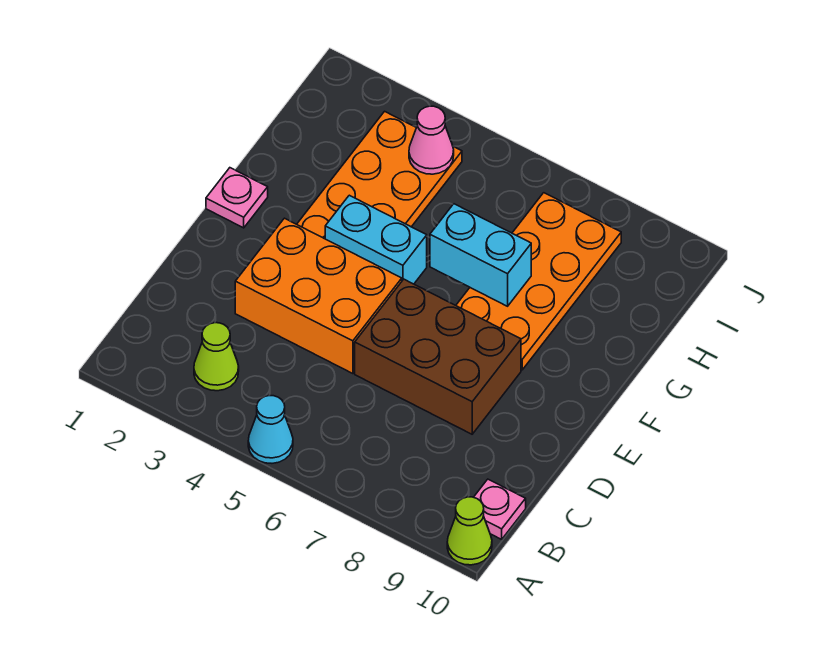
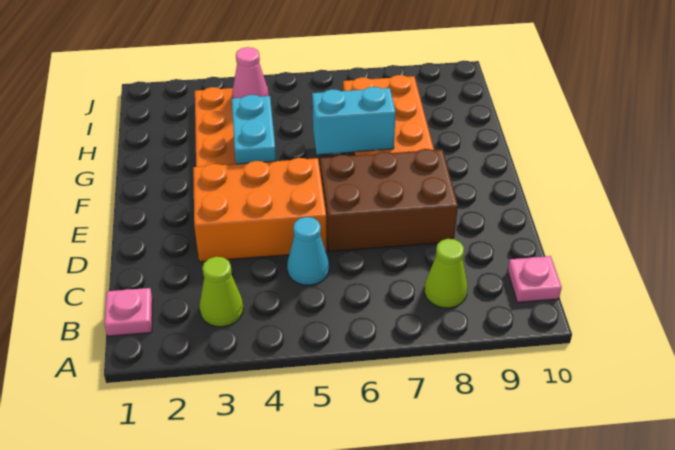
cyan 1x1 cone [248,396,293,463] -> cyan 1x1 cone moved to [287,217,329,285]
lime 1x1 cone [447,497,492,565] -> lime 1x1 cone moved to [425,239,467,308]
pink 1x1 plate [206,168,268,228] -> pink 1x1 plate moved to [105,288,153,336]
cyan 1x2 brick [325,195,427,284] -> cyan 1x2 brick turned to [232,95,276,164]

